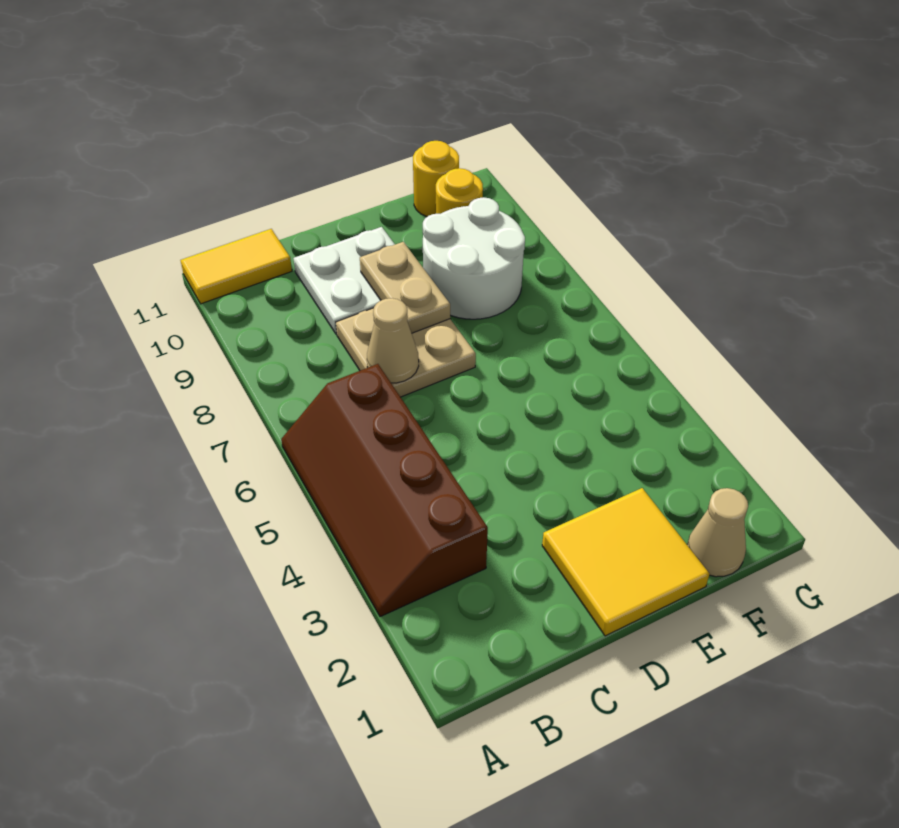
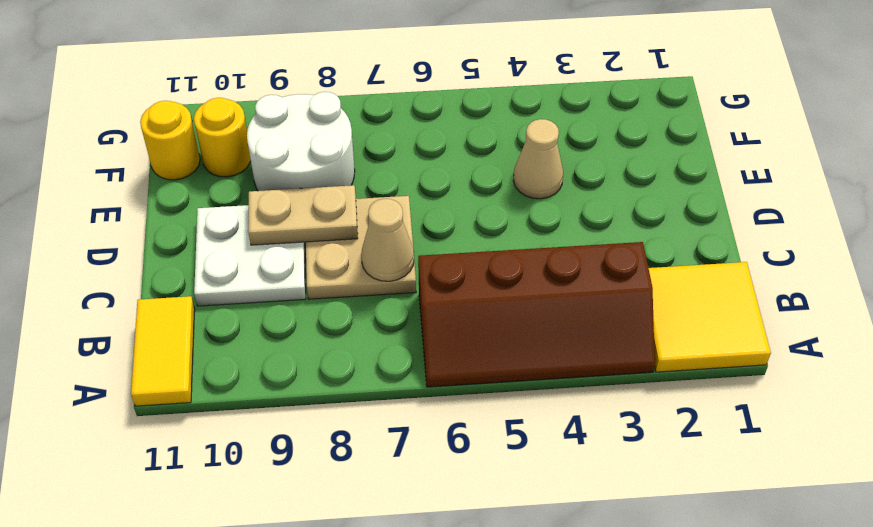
yellow 2x2 tile [542,488,709,636] -> yellow 2x2 tile moved to [649,262,771,372]
tan 1x1 cone [687,488,748,577] -> tan 1x1 cone moved to [514,119,563,199]

